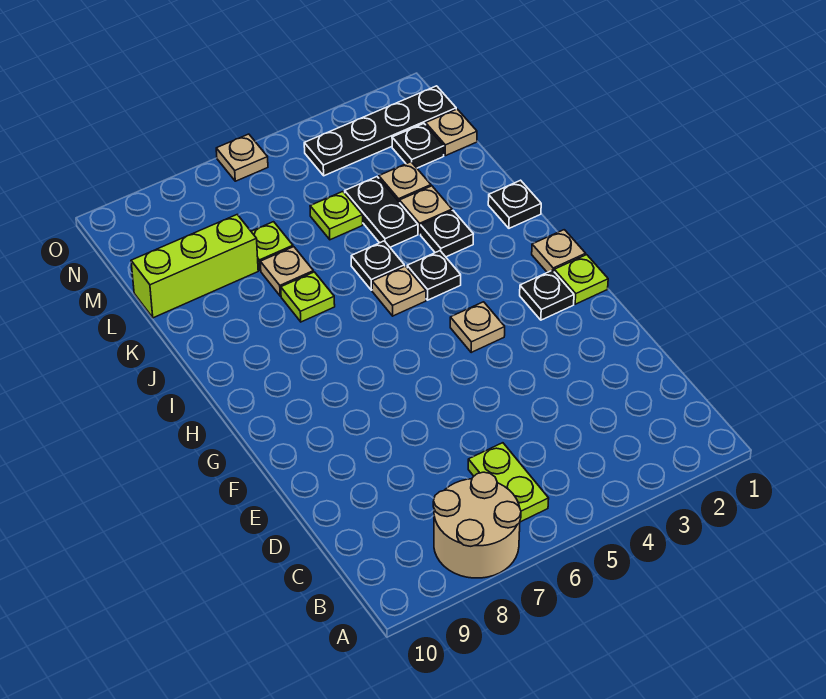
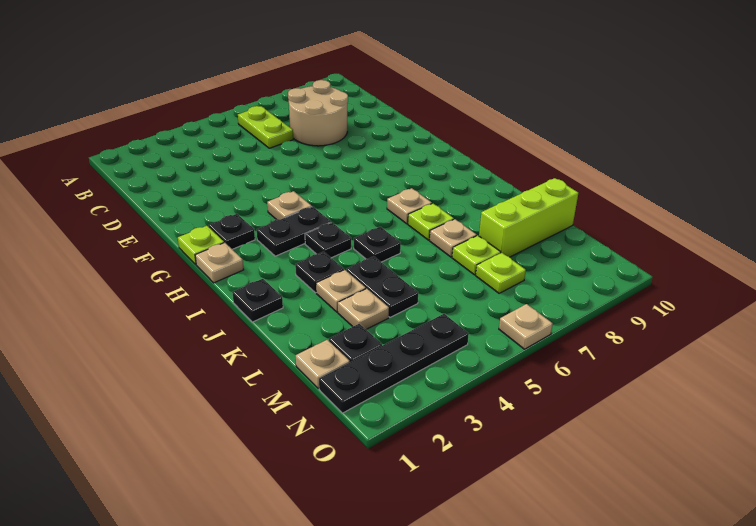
tan 2x2 round brick [433,472,521,578] -> tan 2x2 round brick moved to [288,80,348,146]
none -> black 1x2 plate [257,206,331,256]
tan 1x1 plate [372,266,426,316] -> tan 1x1 plate moved to [387,188,432,224]
lime 1x1 plate [310,192,363,240] -> lime 1x1 plate moved to [476,253,526,293]

